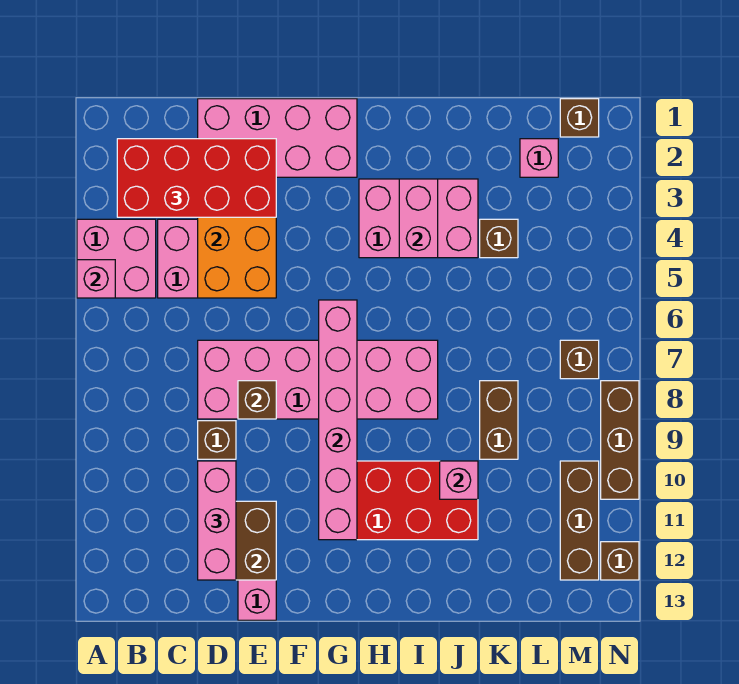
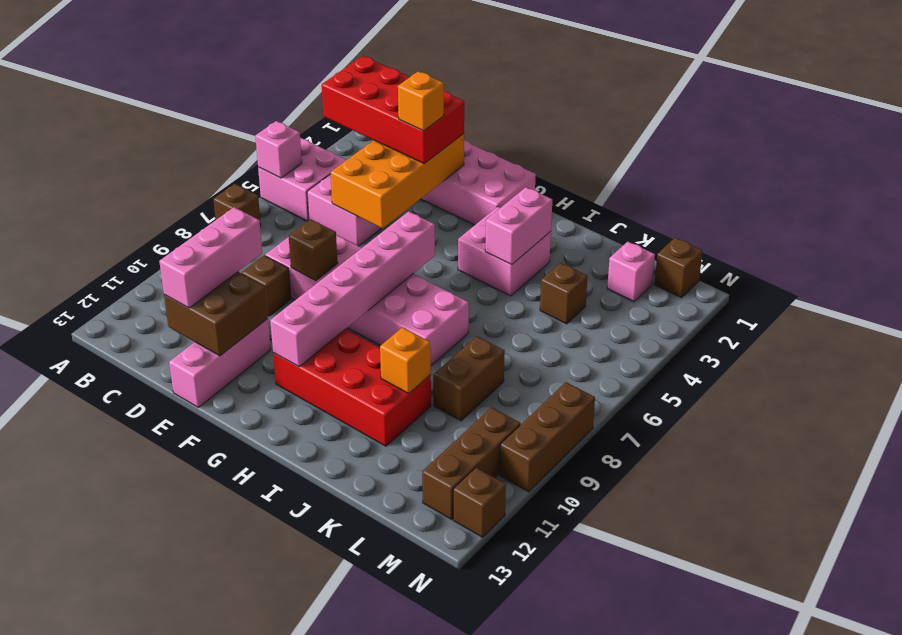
none -> orange 1x1 brick [398,71,444,131]
pink 2x3 brick [359,179,478,258] -> pink 2x2 brick [458,207,551,296]
pink 1x1 brick [440,461,478,499] -> orange 1x1 brick [380,327,431,393]
brown 1x1 brick [560,340,599,379] -> brown 1x1 brick moved to [213,184,261,226]

